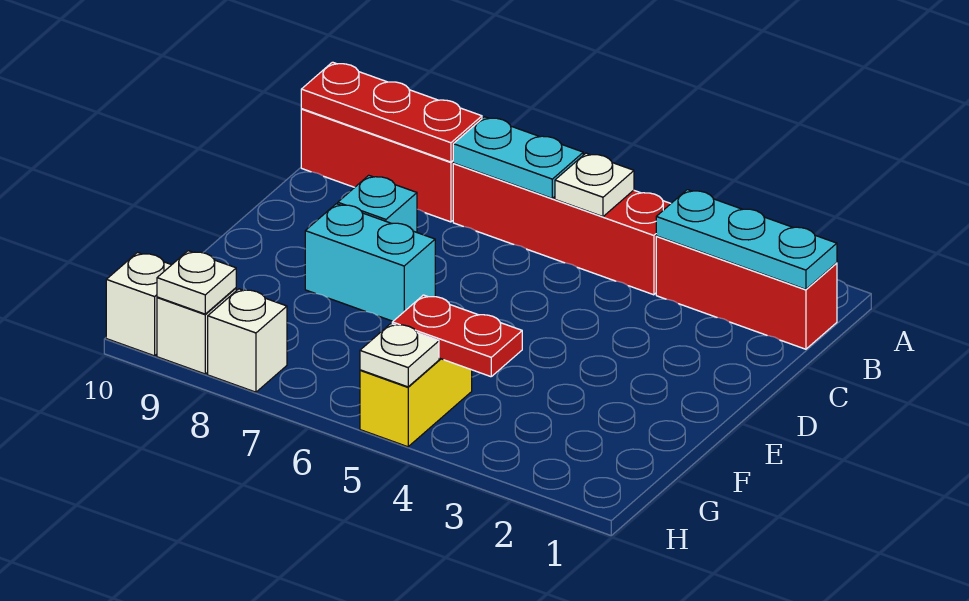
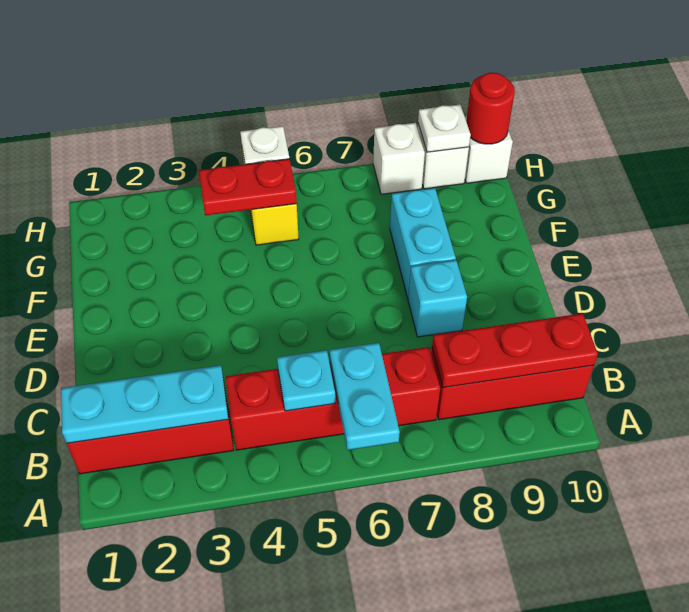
white 1x1 plate [555,153,634,217] -> cyan 1x1 plate [277,350,335,411]
cyan 1x2 plate [453,117,583,198] -> cyan 1x2 plate turned to [330,343,400,450]
cyan 1x2 brick [305,204,435,321] -> cyan 1x2 brick turned to [390,188,456,298]
none -> red 1x1 round brick [466,73,515,144]

